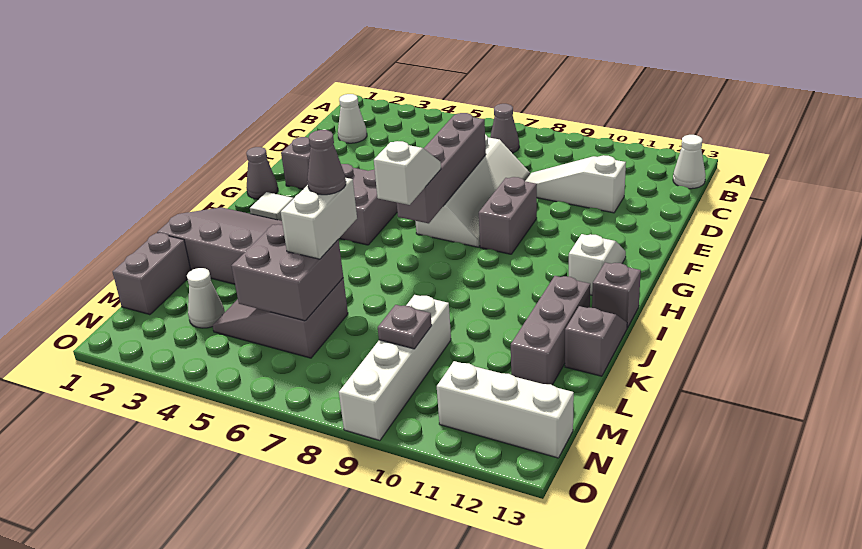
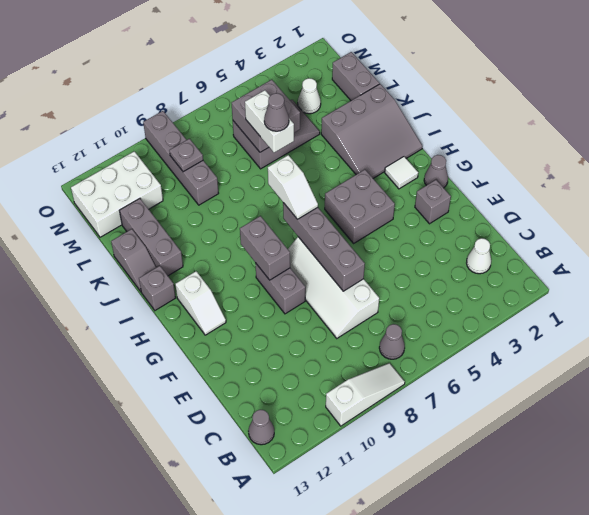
white 1x1 cone [673,135,706,189] -> grey 1x1 cone [248,410,274,445]
white 1x3 slope [525,155,626,213] -> white 1x3 slope moved to [326,363,405,426]
none -> grey 1x2 brick [240,216,290,280]
white 1x4 brick [339,295,451,441] -> grey 1x4 brick [143,111,219,205]
white 1x3 brick [437,361,574,458] -> white 2x3 brick [71,151,163,237]

